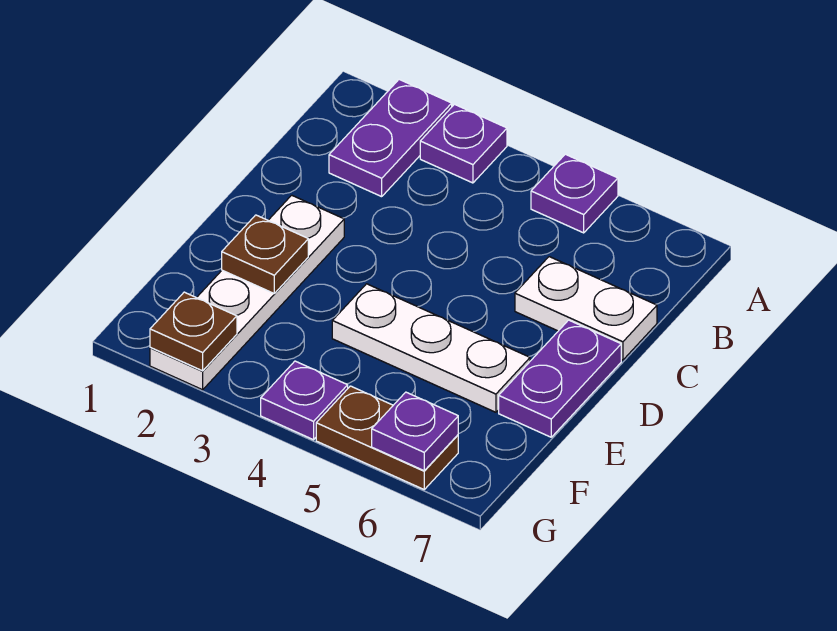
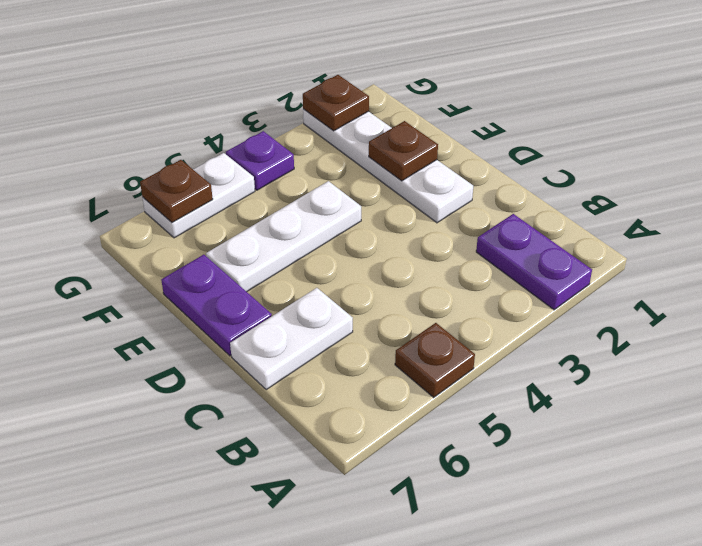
purple 1x1 plate [420,104,507,183] -> none
purple 1x1 plate [531,154,618,233] -> brown 1x1 plate [395,323,475,397]
brown 1x2 plate [316,386,458,489] -> white 1x2 plate [143,153,255,238]
purple 1x1 plate [372,392,458,471] -> brown 1x1 plate [140,160,213,222]

